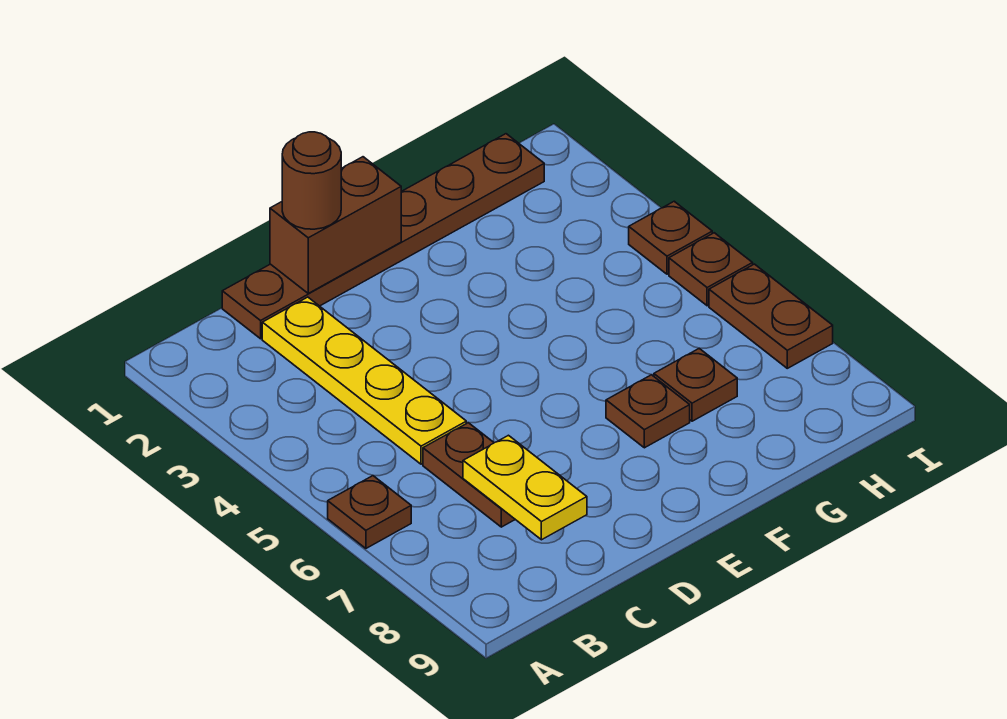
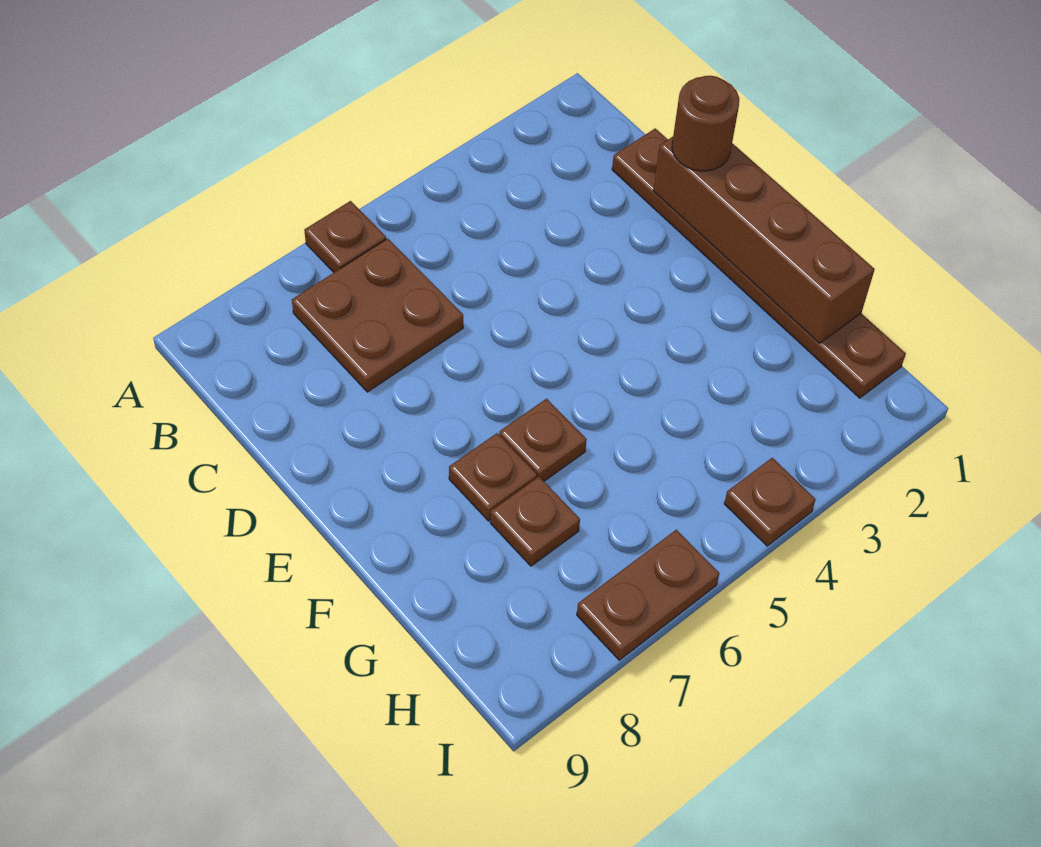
yellow 1x4 plate [262,297,466,464] -> none
brown 1x2 plate [423,423,515,527] -> brown 2x2 plate [292,239,463,392]
yellow 1x2 plate [463,435,587,540] -> none
brown 1x2 brick [270,157,401,293] -> brown 1x4 brick [653,137,875,343]
brown 1x1 plate [669,233,753,306] -> brown 1x1 plate moved to [499,399,587,481]

